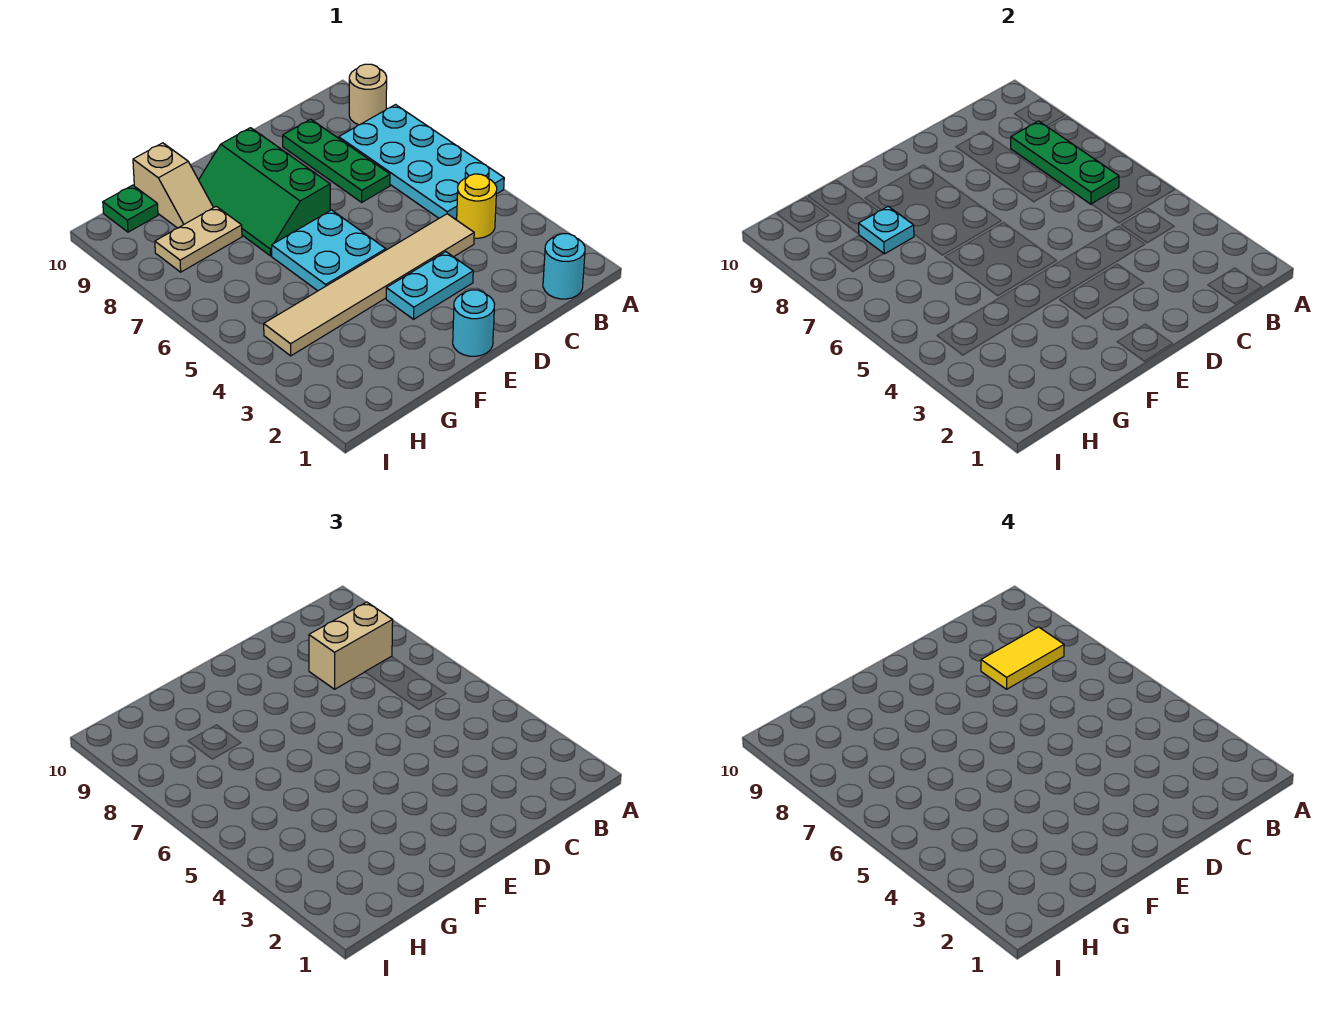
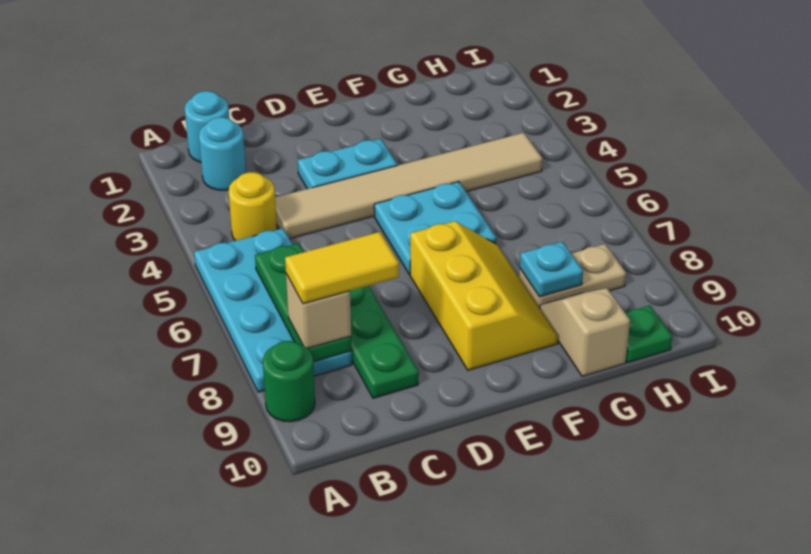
tan 1x1 round brick [349,64,387,125] -> green 1x1 round brick [263,341,315,422]
tan 1x2 brick [309,602,393,689] -> tan 1x1 brick [286,274,351,348]
cyan 1x1 round brick [453,290,495,356] -> cyan 1x1 round brick moved to [199,117,246,190]
green 2x3 slope [199,128,330,256] -> yellow 2x3 slope [410,221,558,370]

